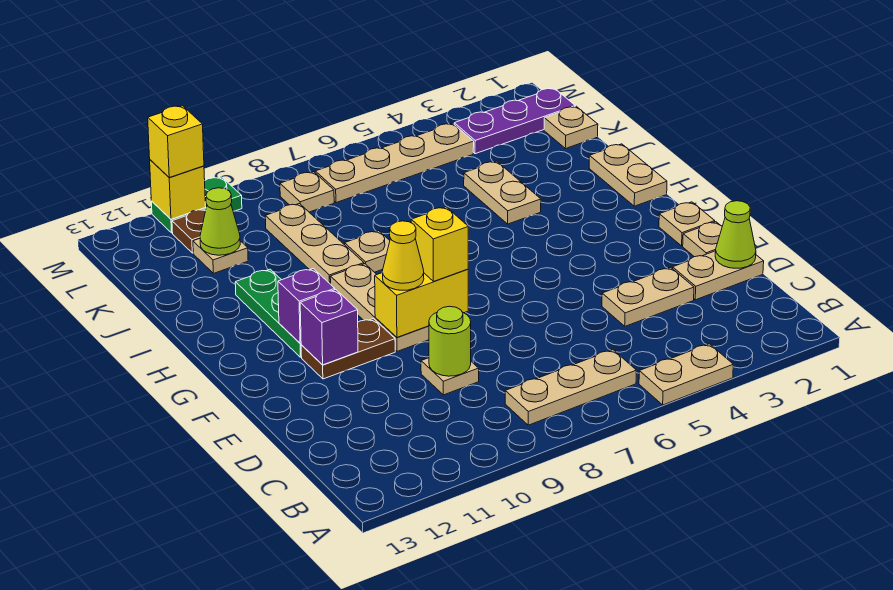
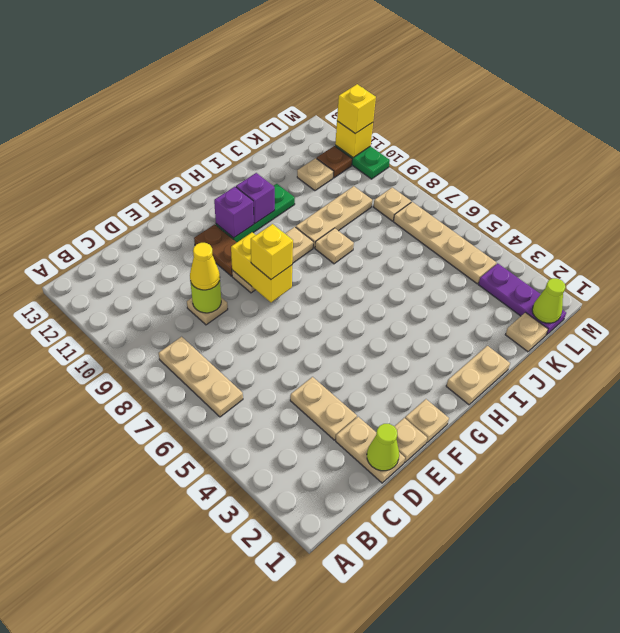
tan 1x2 plate [639,344,733,405] -> none
yellow 1x1 cone [382,221,424,290] -> yellow 1x1 cone moved to [190,243,220,290]
purple 1x1 brick [300,290,358,365] -> purple 1x1 brick moved to [236,173,275,224]
tan 1x2 plate [464,161,541,224] -> none
lime 1x1 cone [200,188,240,255] -> lime 1x1 cone moved to [532,278,566,323]

